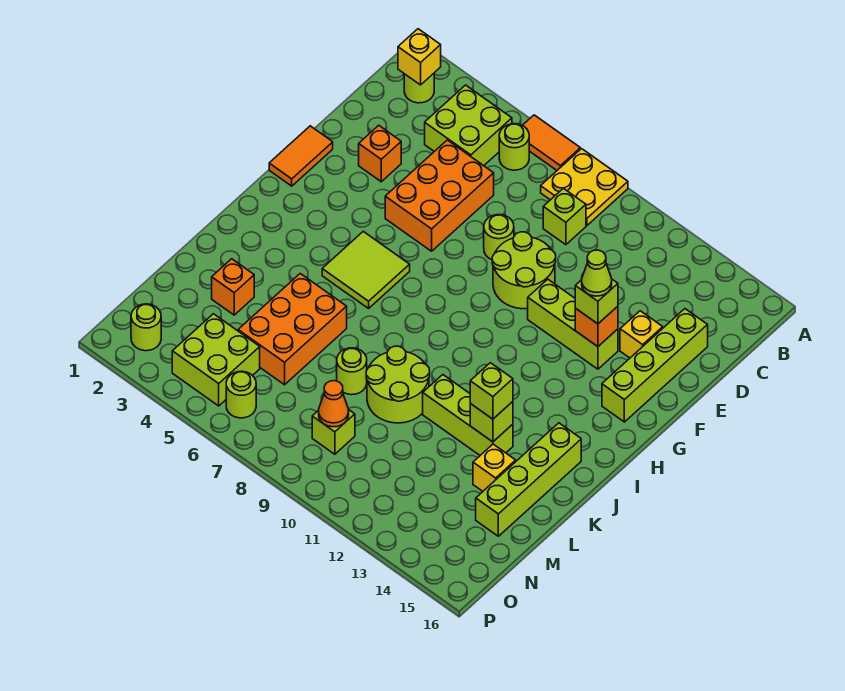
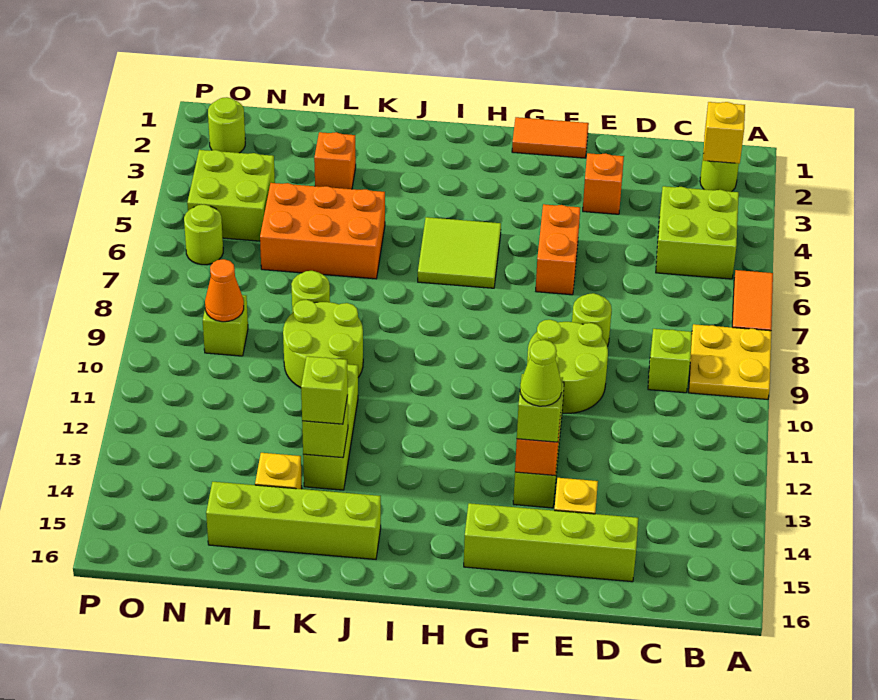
lime 1x1 round brick [499,124,529,170] -> none
orange 2x3 brick [385,140,494,251] -> orange 1x2 brick [536,204,580,295]

